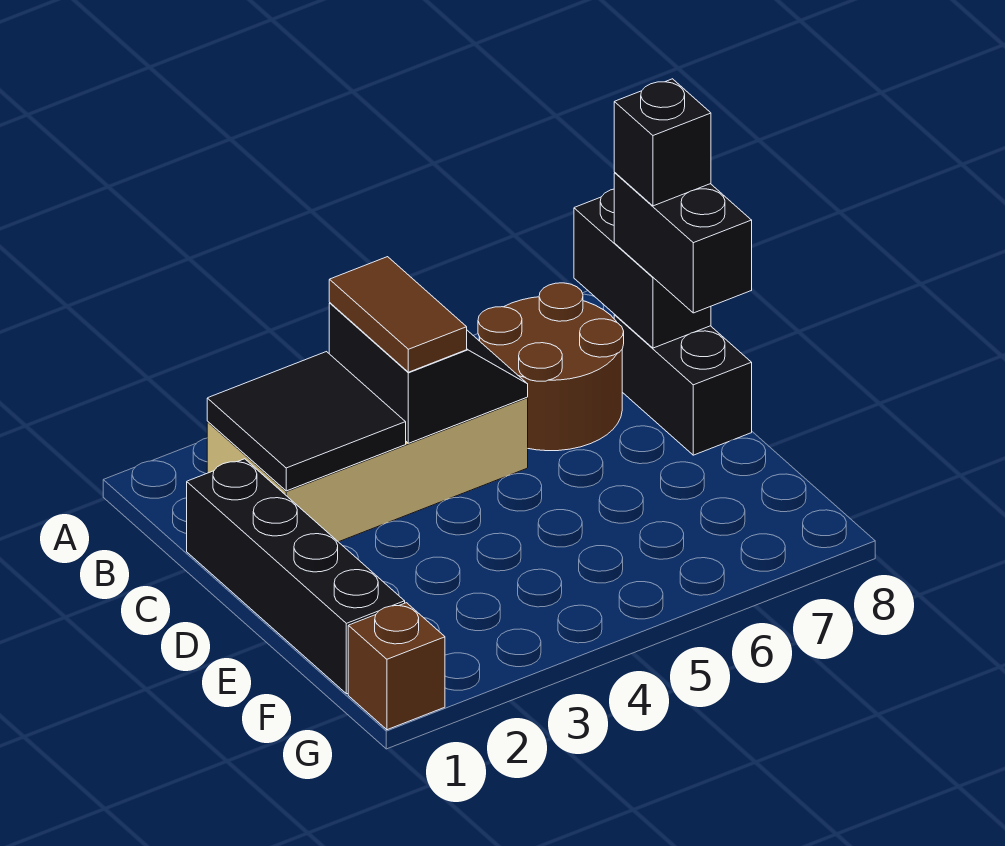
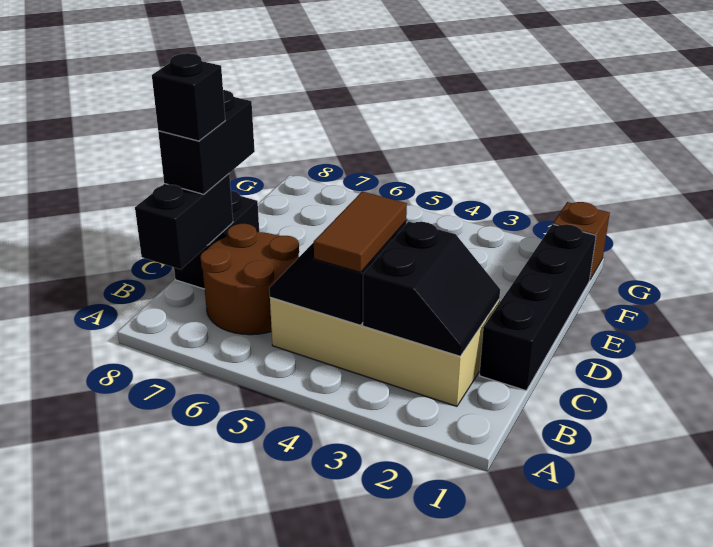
black 2x2 tile [207,352,406,491] -> black 2x2 slope [363,222,500,356]

